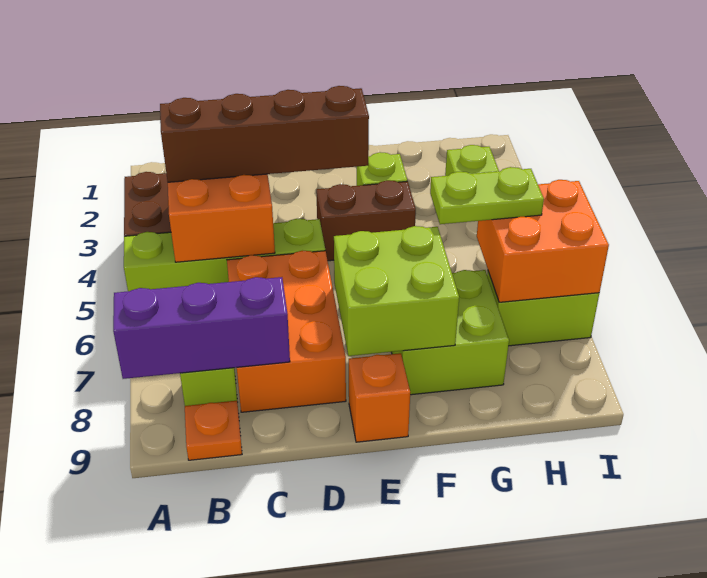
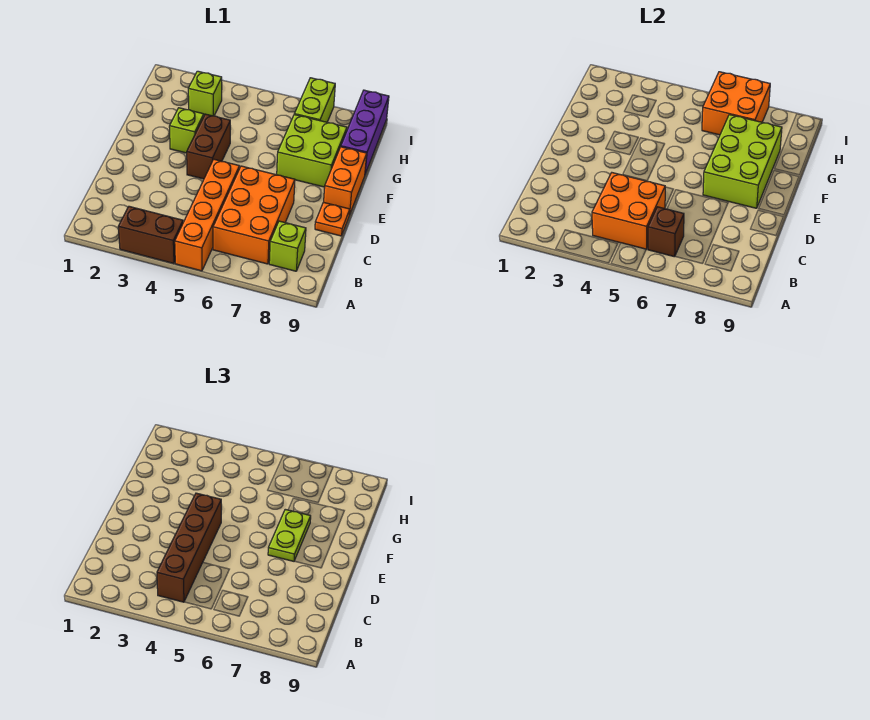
lime 1x4 brick [124,218,325,291] -> orange 1x4 brick [175,159,239,271]
purple 1x3 brick [113,277,290,379] -> purple 1x3 brick moved to [341,90,389,174]
none -> brown 1x1 brick [648,207,684,257]
orange 1x1 plate [185,401,242,460] -> orange 1x1 plate moved to [315,202,350,236]
orange 2x3 brick [227,251,346,412] -> orange 2x3 brick turned to [213,166,295,264]
lime 2x2 brick [334,226,459,356] -> lime 2x3 brick [703,115,782,208]
orange 1x1 brick [349,353,410,442] -> orange 1x2 brick [324,147,367,215]
lime 1x2 plate [430,167,544,224] -> lime 1x2 plate moved to [268,509,311,561]

